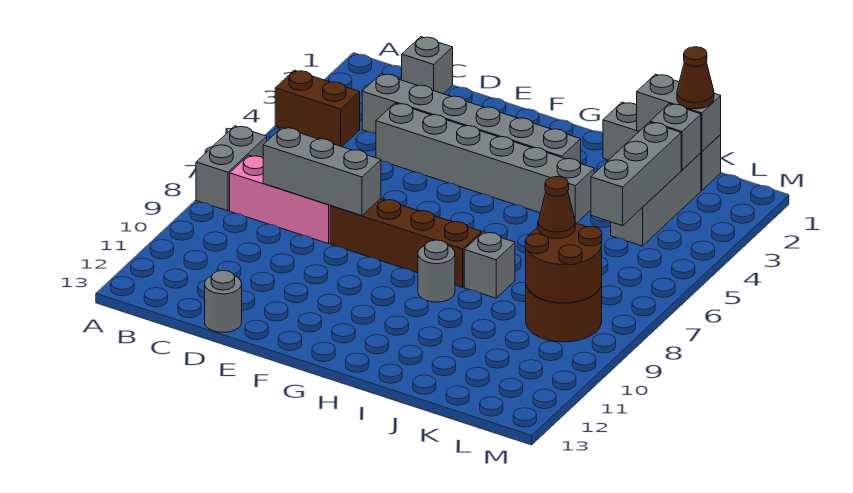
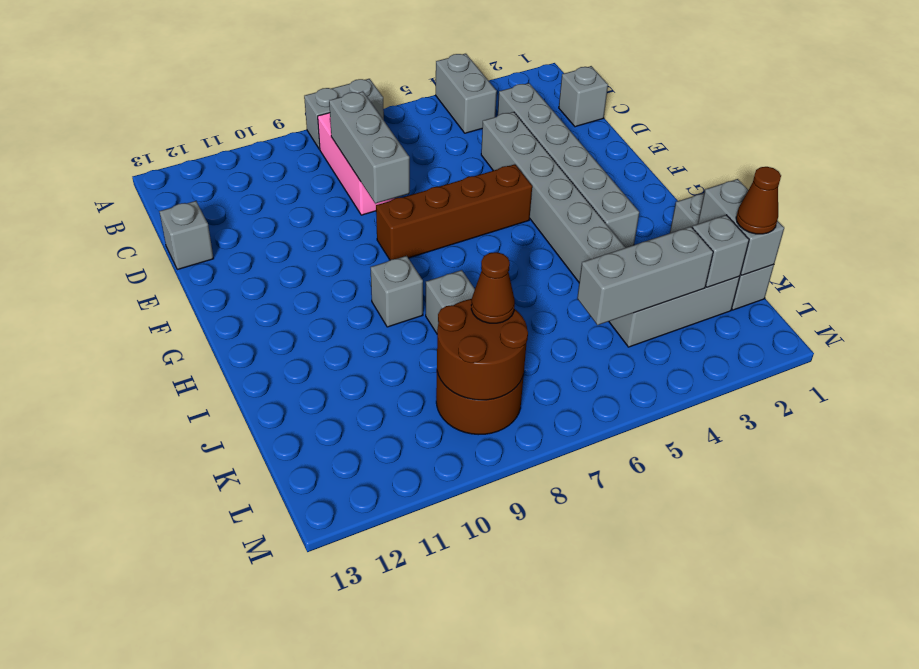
brown 1x2 brick [275,70,360,147] -> grey 1x2 brick [436,54,497,133]
grey 1x1 round brick [205,270,242,333] -> grey 1x1 brick [159,201,214,270]
brown 1x4 brick [330,199,482,287] -> brown 1x4 brick turned to [376,164,532,260]
grey 1x1 round brick [418,240,455,302] -> grey 1x1 brick [370,256,423,327]

